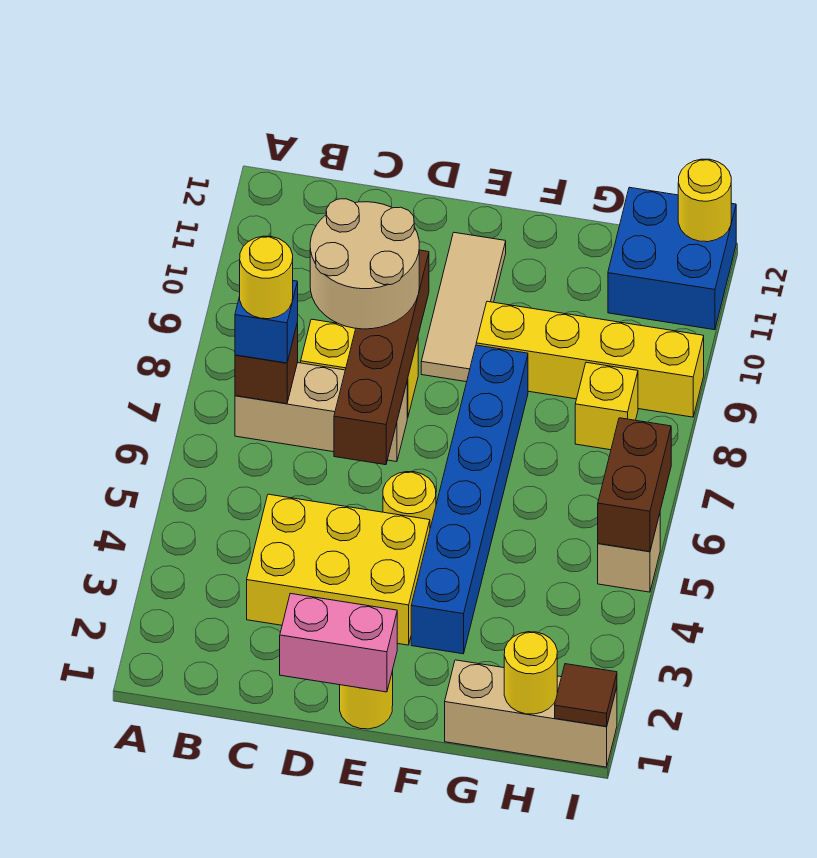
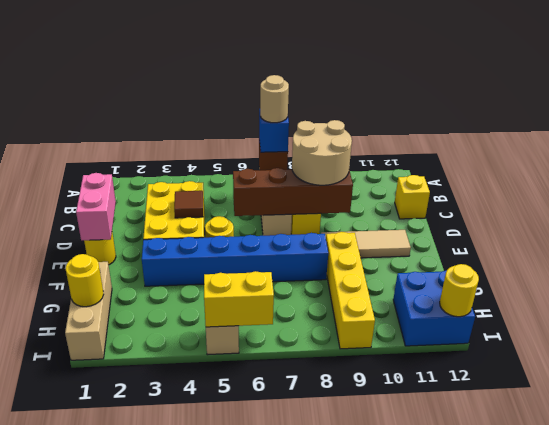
yellow 1x1 round brick [240,236,293,319] -> tan 1x1 round brick [260,75,289,123]
yellow 1x1 brick [575,362,638,450] -> yellow 1x1 brick moved to [395,175,430,219]
brown 1x1 tile [555,664,617,727] -> brown 1x1 tile moved to [174,191,203,218]
brown 1x2 brick [598,418,671,552] -> yellow 1x2 brick [204,271,274,327]

